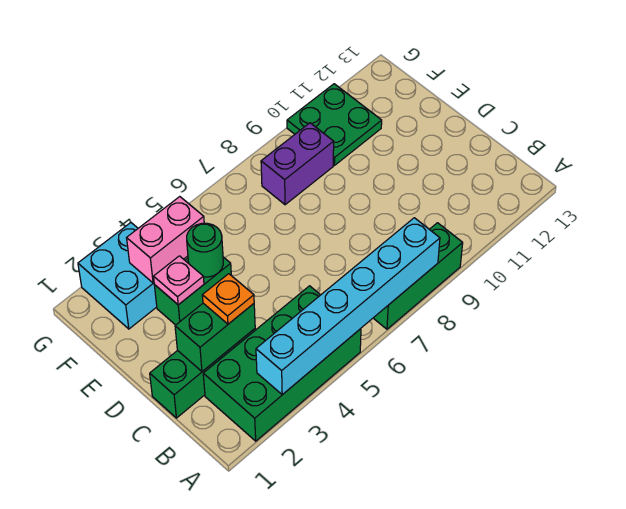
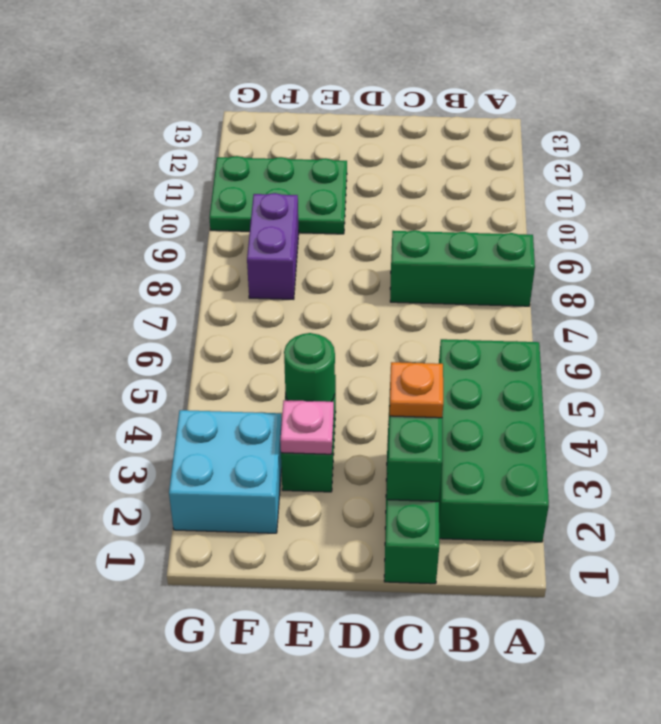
cyan 1x6 brick [256,218,440,395] -> none
green 1x3 brick [374,223,463,329] -> green 1x3 brick turned to [390,230,535,306]
pink 1x2 brick [127,197,204,283] -> none
green 2x2 plate [287,84,382,165] -> green 2x3 plate [209,156,347,234]

